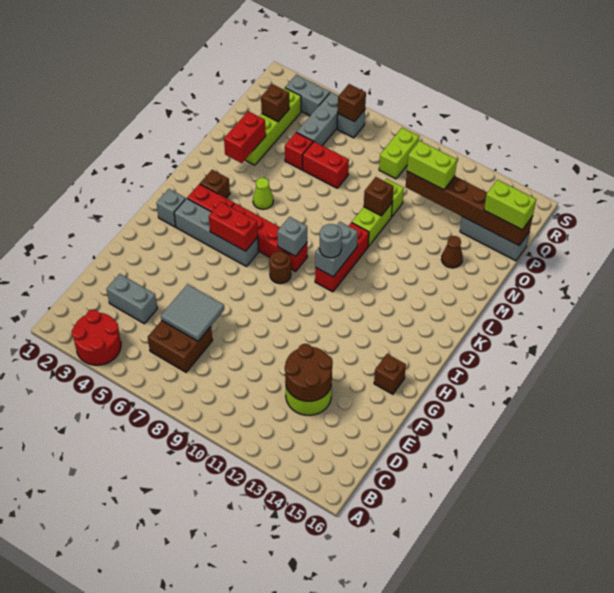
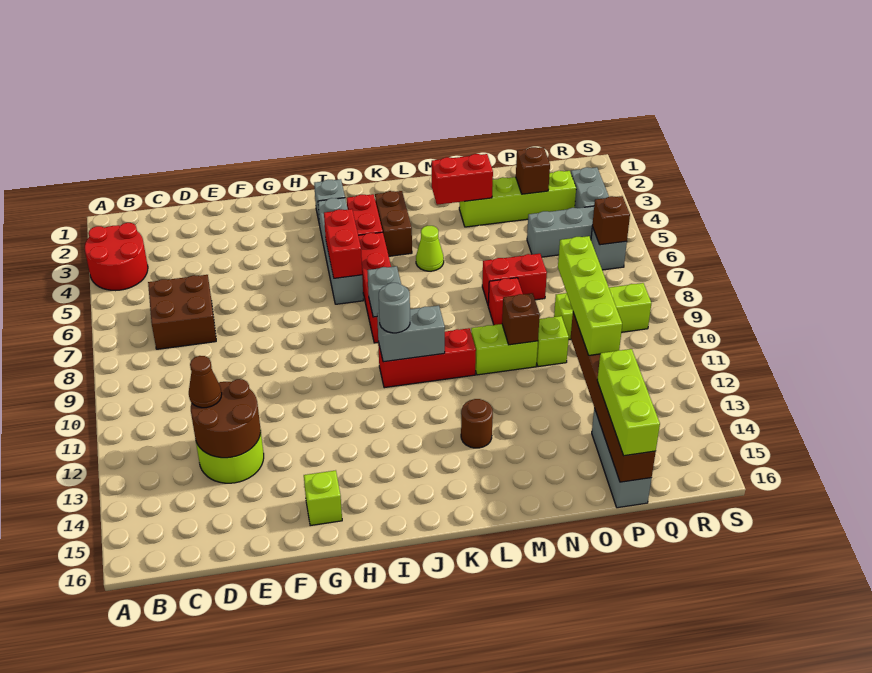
grey 1x2 brick [106,274,157,324] -> none
grey 2x2 tile [161,284,224,341] -> none
brown 1x1 brick [374,354,406,394] -> lime 1x1 brick [304,470,342,526]
brown 1x1 round brick [269,251,291,284] -> brown 1x1 round brick moved to [461,399,493,448]
brown 1x1 brick [200,170,230,198] -> brown 1x2 brick [375,191,412,256]
brown 1x1 cone [441,236,463,268] -> brown 1x1 cone moved to [189,356,222,408]
red 1x1 brick [285,132,313,170] -> red 1x1 brick moved to [488,278,523,325]
red 1x2 brick [303,142,349,188] -> red 1x2 brick turned to [482,254,547,304]
lime 1x2 brick [407,141,457,190] -> lime 1x4 brick [558,236,622,355]
lime 1x2 brick [484,180,536,230] -> lime 1x3 brick [597,349,660,456]
lime 1x2 brick [379,128,419,179] -> lime 1x3 brick [554,283,651,339]

